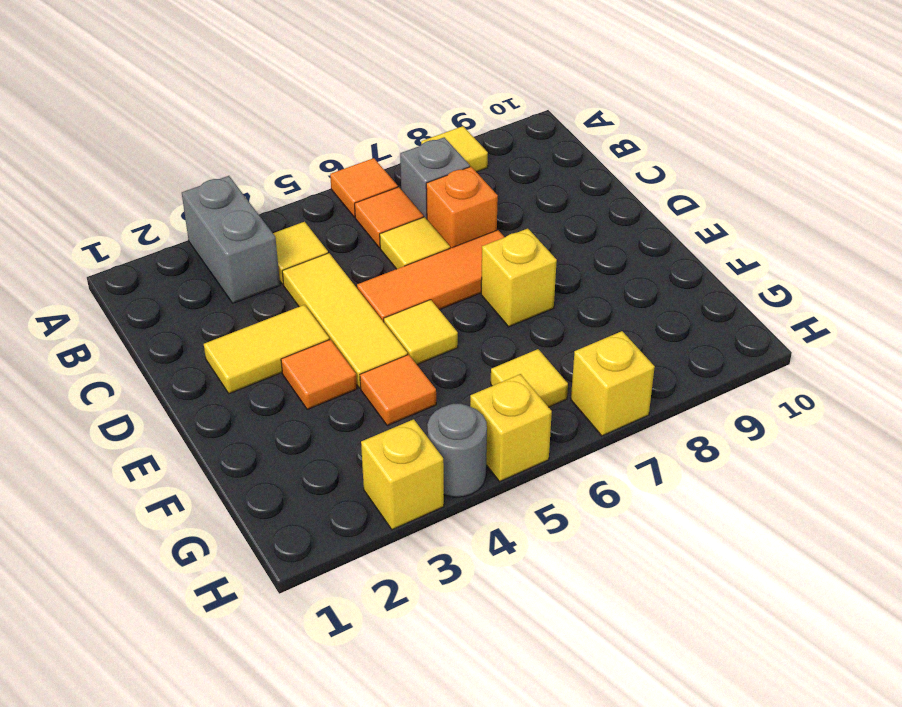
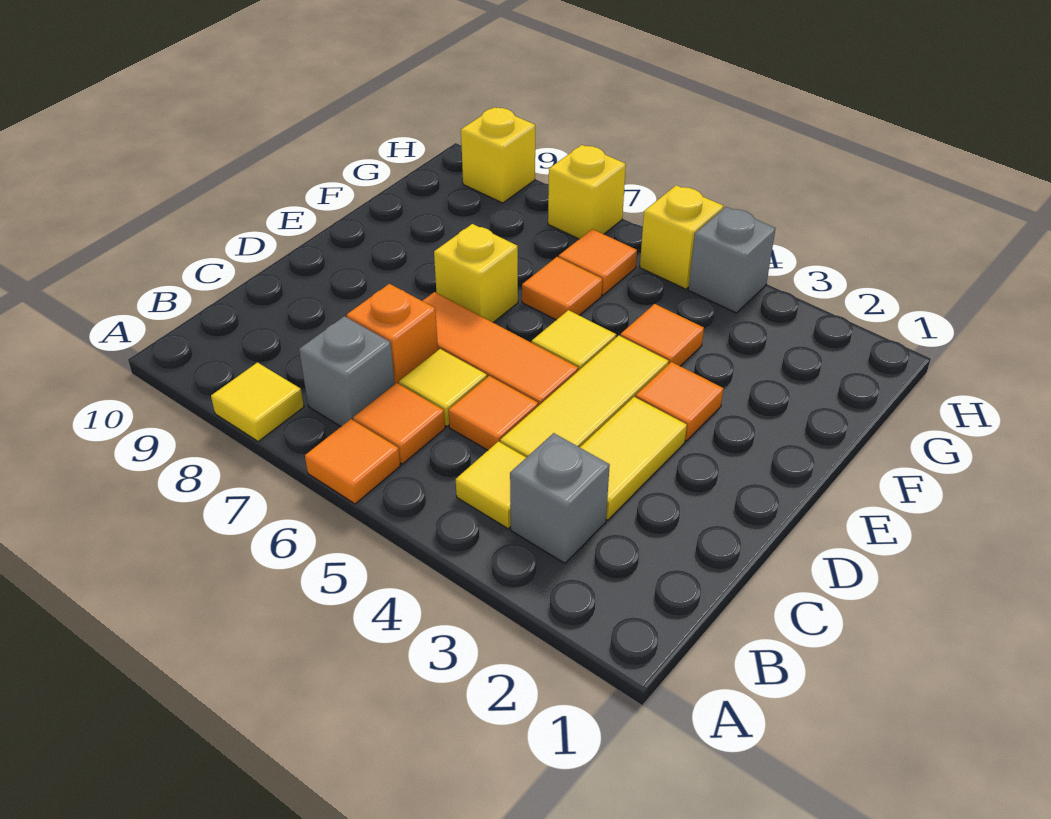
grey 1x2 brick [182,176,280,303] -> grey 1x1 brick [510,433,610,563]
none -> orange 1x1 tile [449,376,538,450]
yellow 1x2 tile [204,305,329,394] -> yellow 1x2 tile turned to [580,397,687,520]
none -> orange 1x1 tile [522,257,602,320]
yellow 1x1 tile [491,349,568,407] -> orange 1x1 tile [559,229,637,295]
yellow 1x1 brick [361,419,444,530] -> yellow 1x1 brick moved to [461,107,535,203]
grey 1x1 round brick [427,404,487,497] -> grey 1x1 brick [688,207,776,313]

